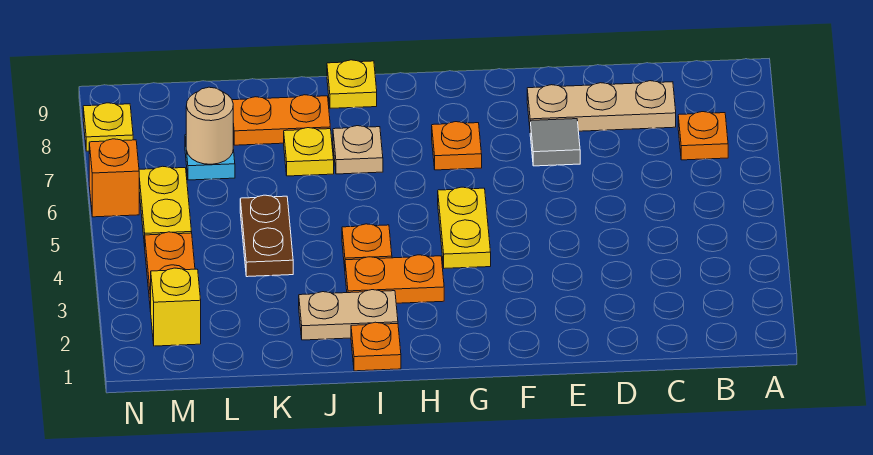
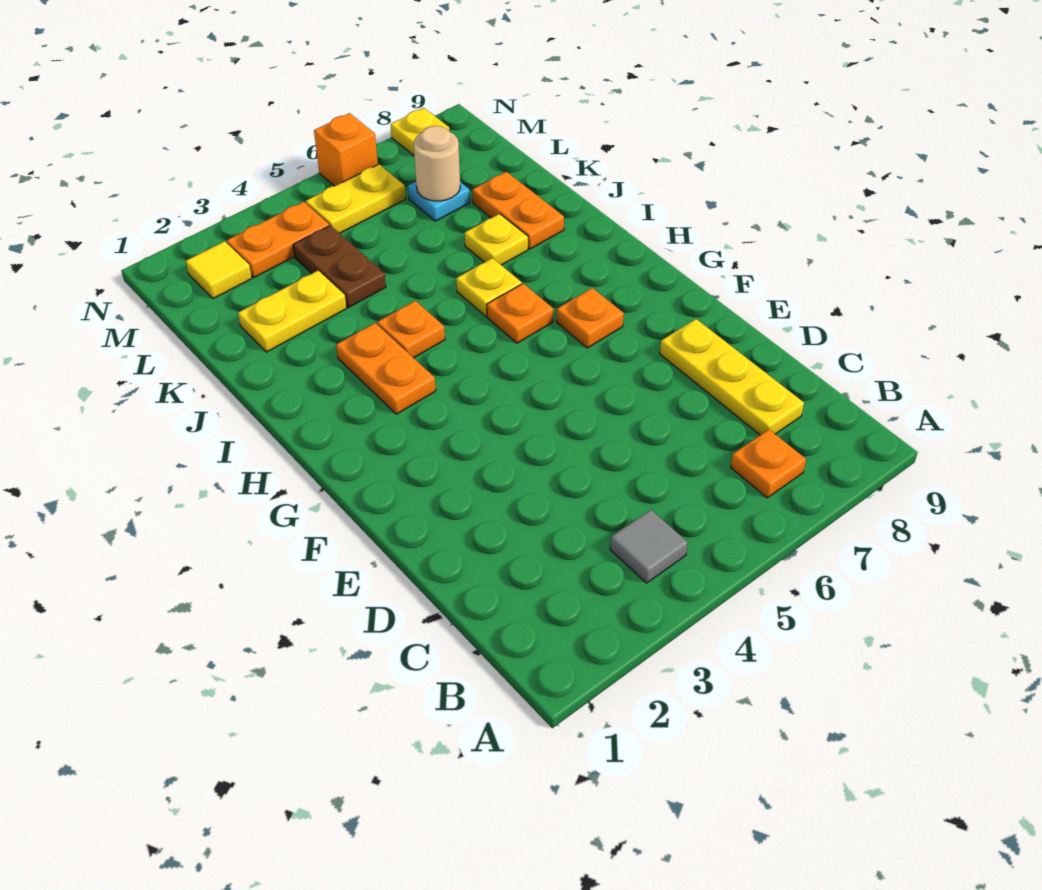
tan 1x3 plate [527,81,676,131] -> yellow 1x3 plate [660,319,804,435]
grey 1x1 tile [530,119,580,166] -> grey 1x1 tile moved to [610,510,688,583]
yellow 1x2 plate [438,187,491,268] -> yellow 1x2 plate moved to [238,271,347,352]
orange 1x1 plate [351,322,401,371] -> orange 1x1 plate moved to [487,284,553,343]
tan 1x2 plate [299,290,398,340] -> none
tan 1x1 plate [333,126,383,174] -> none
yellow 1x1 plate [327,60,377,108] -> yellow 1x1 plate moved to [456,258,522,316]
brown 1x2 plate [240,195,293,277] -> brown 1x2 plate turned to [293,225,386,307]
yellow 1x1 brick [151,268,201,346] -> yellow 1x1 tile [186,241,252,299]

